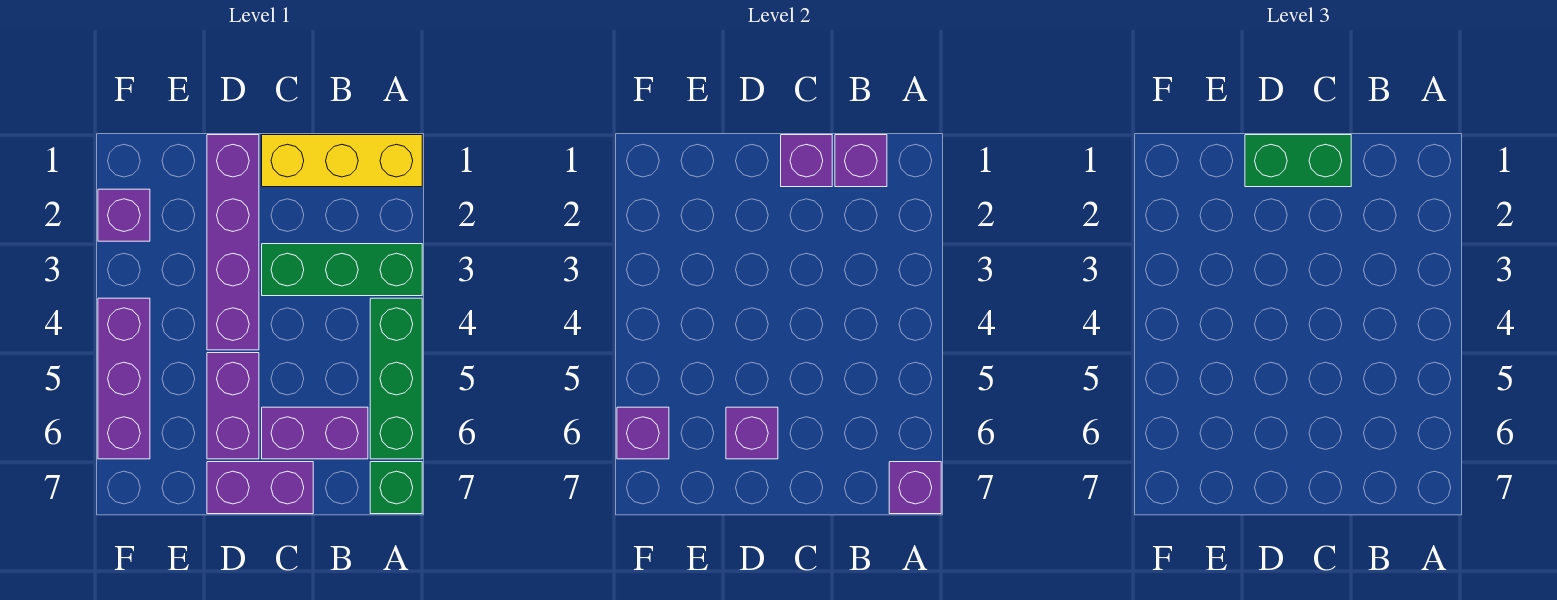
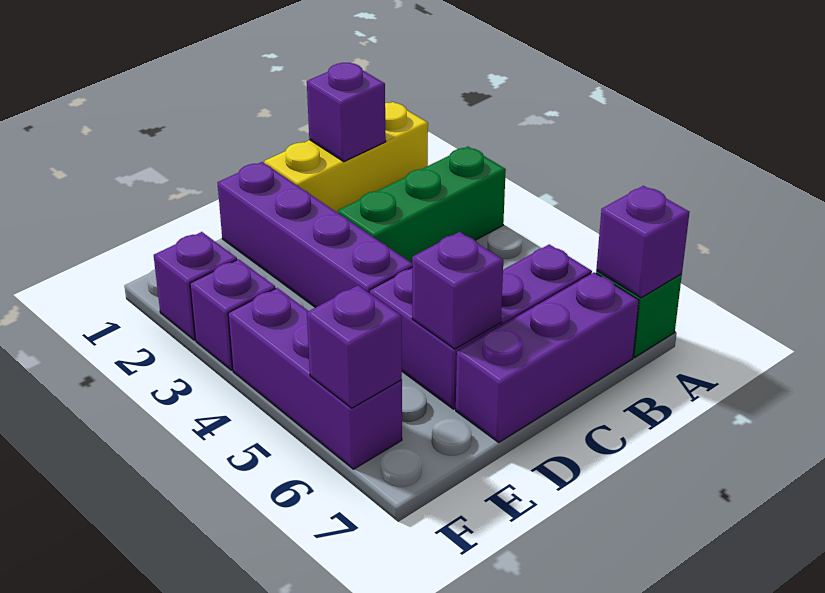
green 1x3 brick [370,298,422,459] -> none
purple 1x1 brick [781,135,832,187] -> purple 1x1 brick moved to [190,259,276,370]
green 1x2 brick [1245,135,1351,187] -> none
purple 1x2 brick [207,462,313,514] -> purple 1x3 brick [456,272,639,442]

